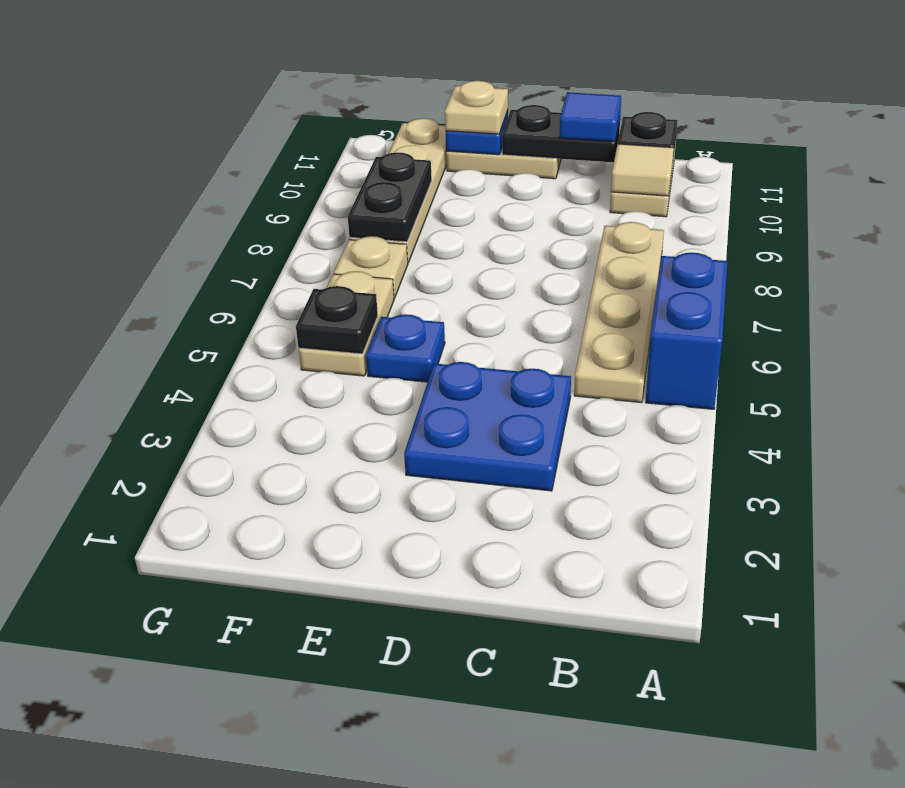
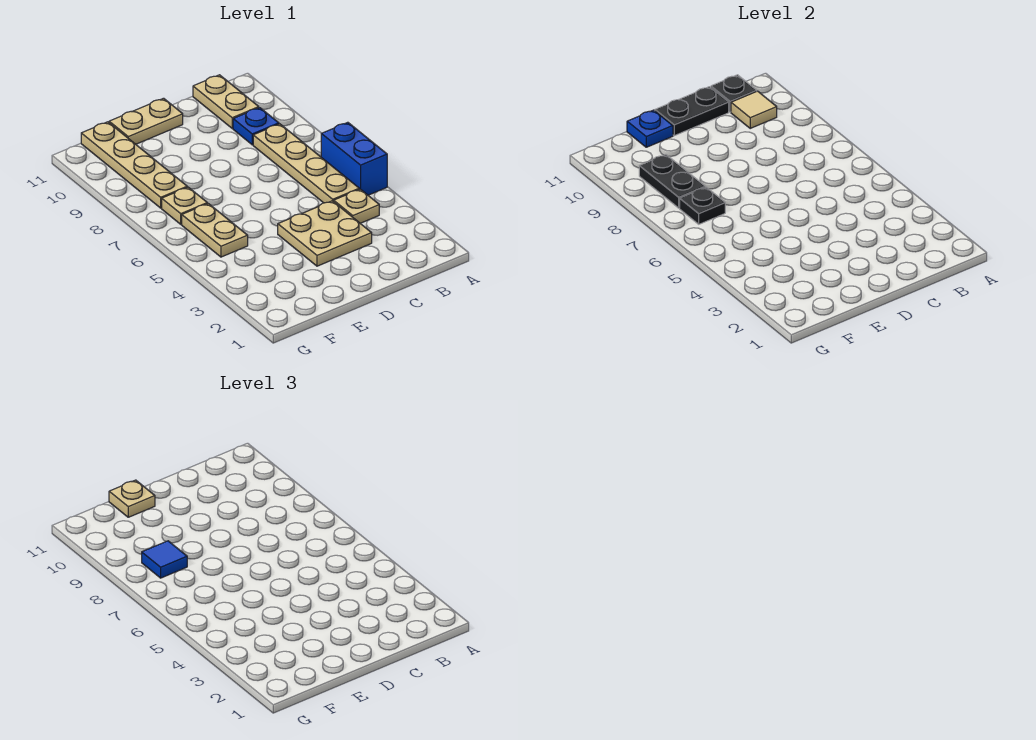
none -> tan 1x1 plate [334,189,379,223]
blue 2x2 plate [404,362,571,491] -> tan 2x2 plate [278,201,372,266]
blue 1x1 tile [560,92,621,142] -> blue 1x1 tile moved to [142,541,187,578]
blue 1x1 plate [366,314,445,382] -> blue 1x1 plate moved to [233,108,279,145]
black 1x1 plate [296,286,378,354] -> black 1x1 plate moved to [680,187,725,224]

